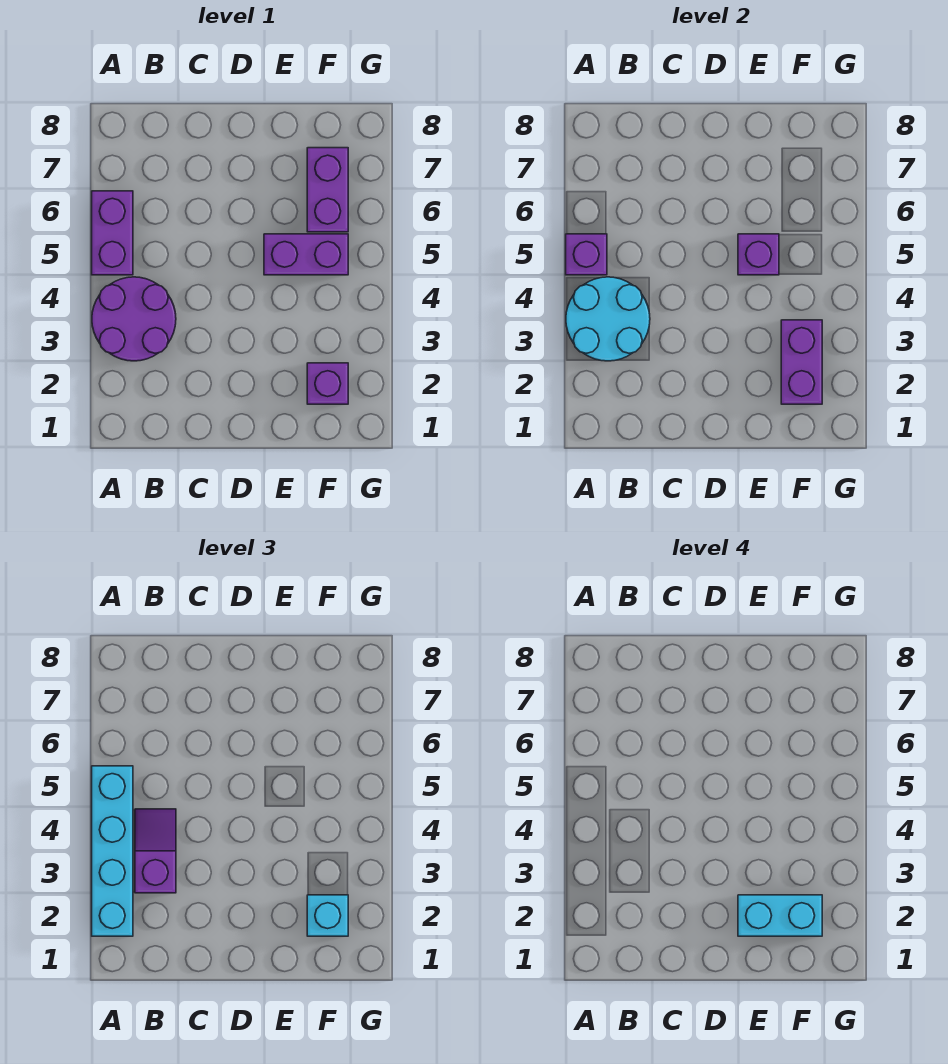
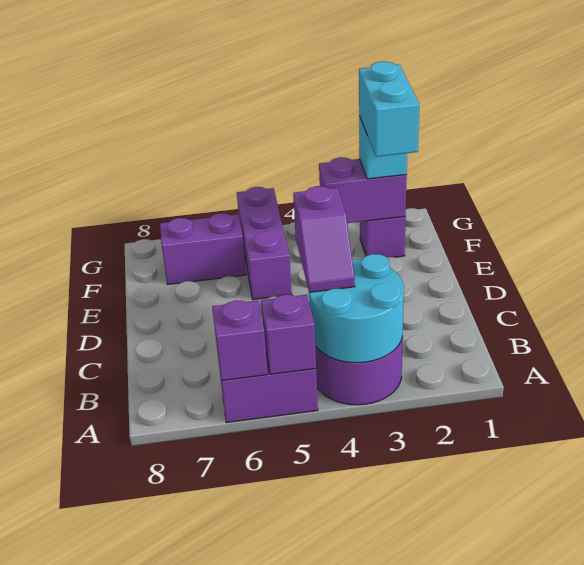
cyan 1x4 brick [92,766,133,936] -> none
purple 1x2 slope [135,809,176,893] -> purple 1x2 slope turned to [293,186,355,292]
purple 1x2 brick [264,234,348,275] -> purple 1x3 brick [237,187,292,300]
purple 1x1 brick [738,234,779,275] -> purple 1x1 brick moved to [212,301,268,381]

